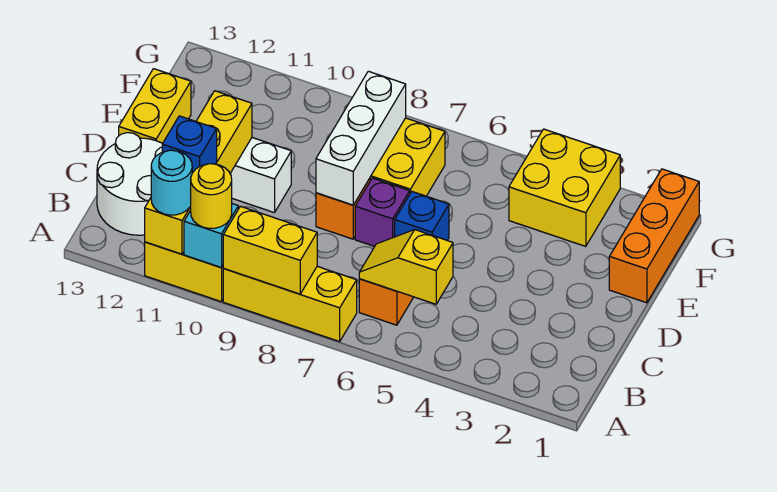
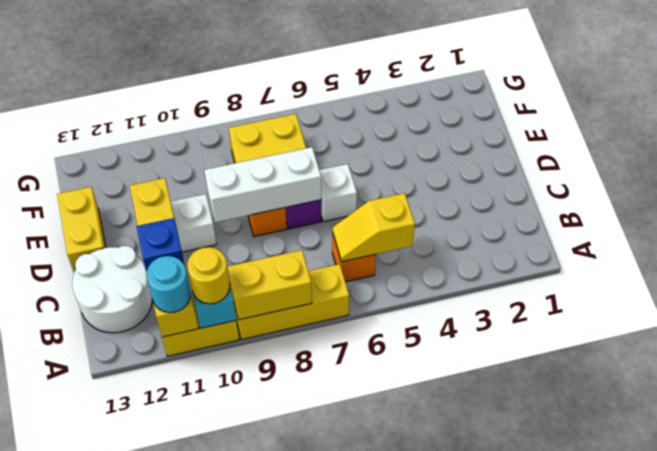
blue 1x1 brick [395,192,449,240] -> white 1x1 brick [319,164,357,221]
white 1x3 brick [316,71,406,205] -> white 1x3 brick turned to [204,147,321,222]
orange 1x3 brick [609,169,699,303] -> none
yellow 2x2 brick [509,129,620,246] -> none

